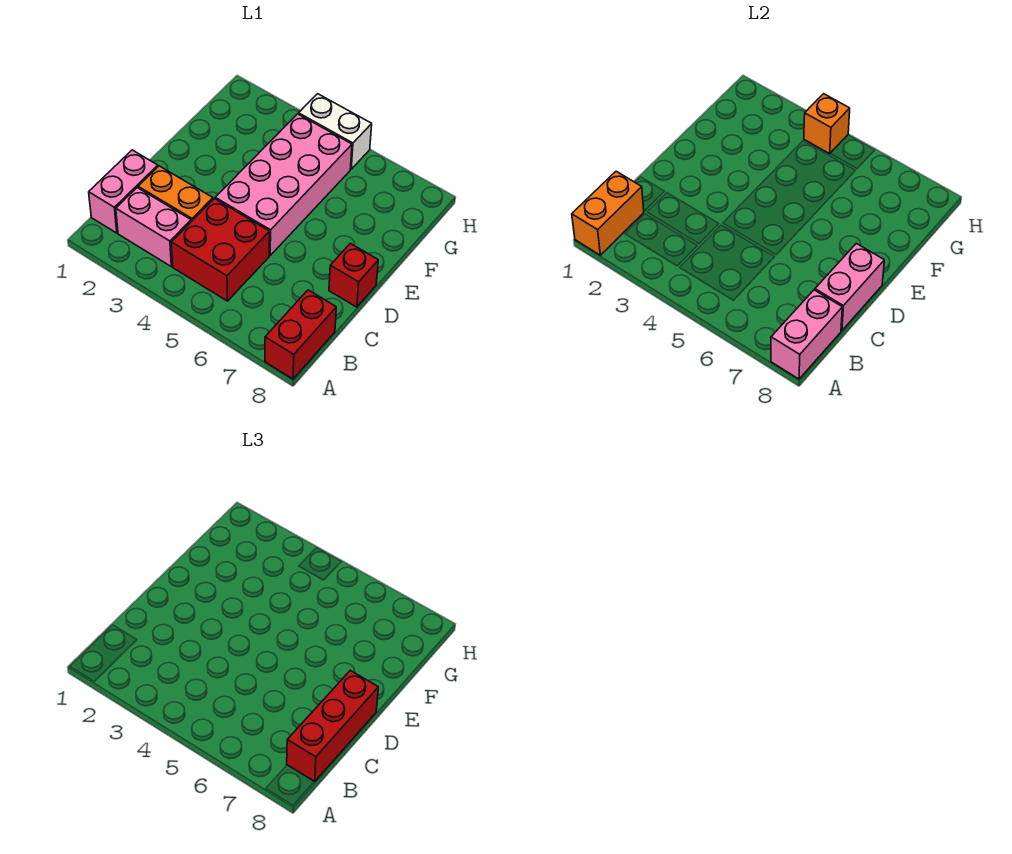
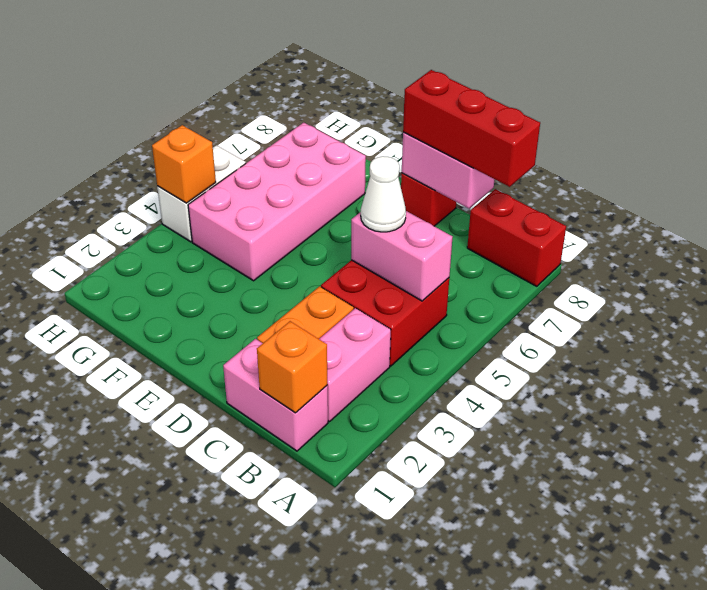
orange 1x2 brick [572,171,644,255] -> orange 1x1 brick [257,321,328,413]
pink 1x2 brick [771,290,842,379] -> pink 1x2 brick moved to [351,211,452,301]
none -> white 1x1 cone [361,156,406,232]
pink 2x4 brick [215,114,352,255] -> pink 2x4 brick turned to [188,123,366,281]

